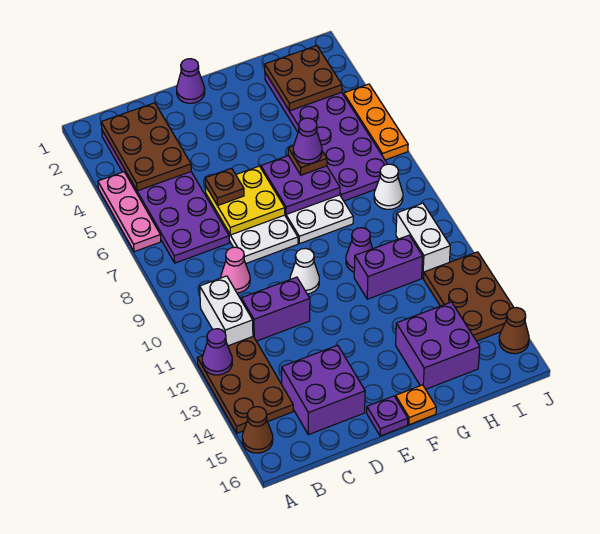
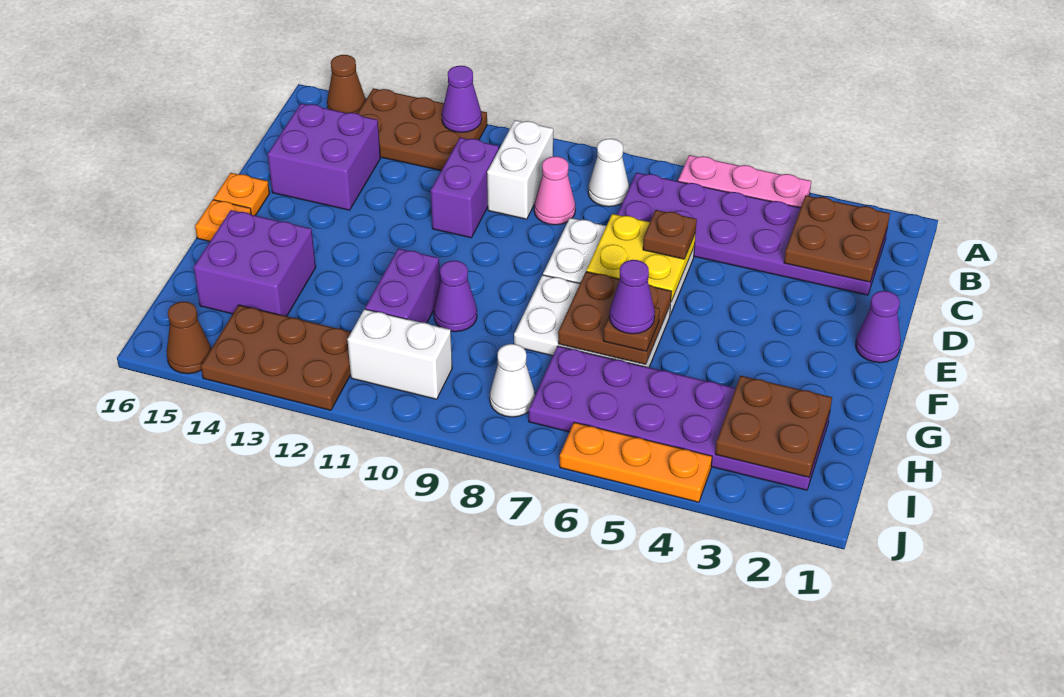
brown 2x3 plate [101,103,191,191] -> brown 2x2 plate [784,195,890,282]
white 1x2 brick [200,276,253,346] -> white 1x2 brick turned to [487,120,553,219]
white 1x1 cone [290,248,319,294] -> white 1x1 cone moved to [588,139,629,207]
purple 1x1 plate [367,396,408,436] -> orange 1x1 plate [214,173,270,216]
purple 2x2 plate [261,156,340,214] -> brown 2x2 plate [558,272,671,365]

